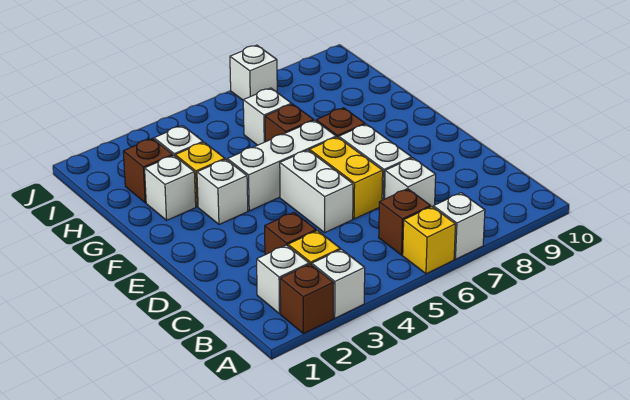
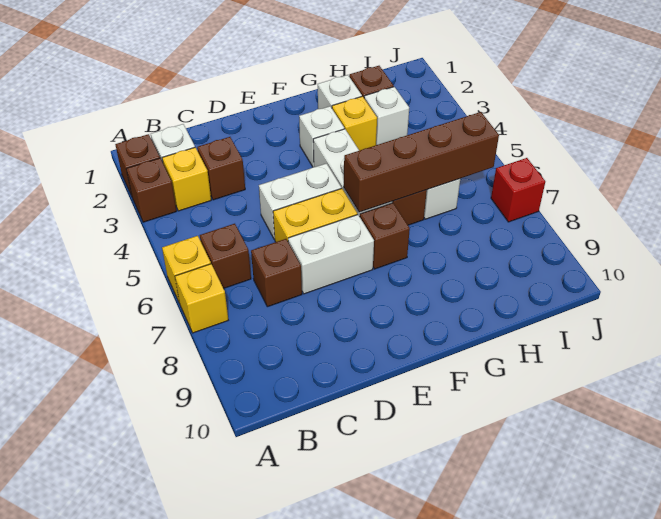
white 1x1 brick [312,249,365,318] -> brown 1x1 brick [126,158,177,222]
white 1x1 brick [433,193,485,259] -> yellow 1x1 brick [175,264,228,333]
white 1x1 brick [385,158,436,207] -> brown 1x1 brick [251,239,302,307]
none -> brown 1x4 brick [344,112,499,212]
white 1x1 brick [230,45,277,100] -> red 1x1 brick [491,158,545,222]

